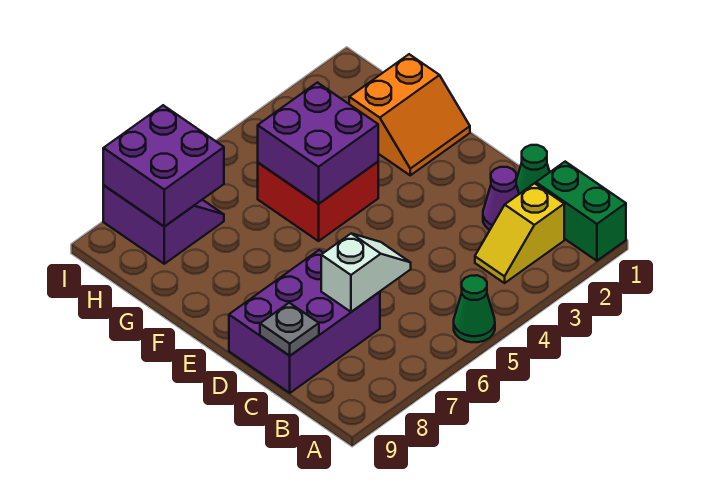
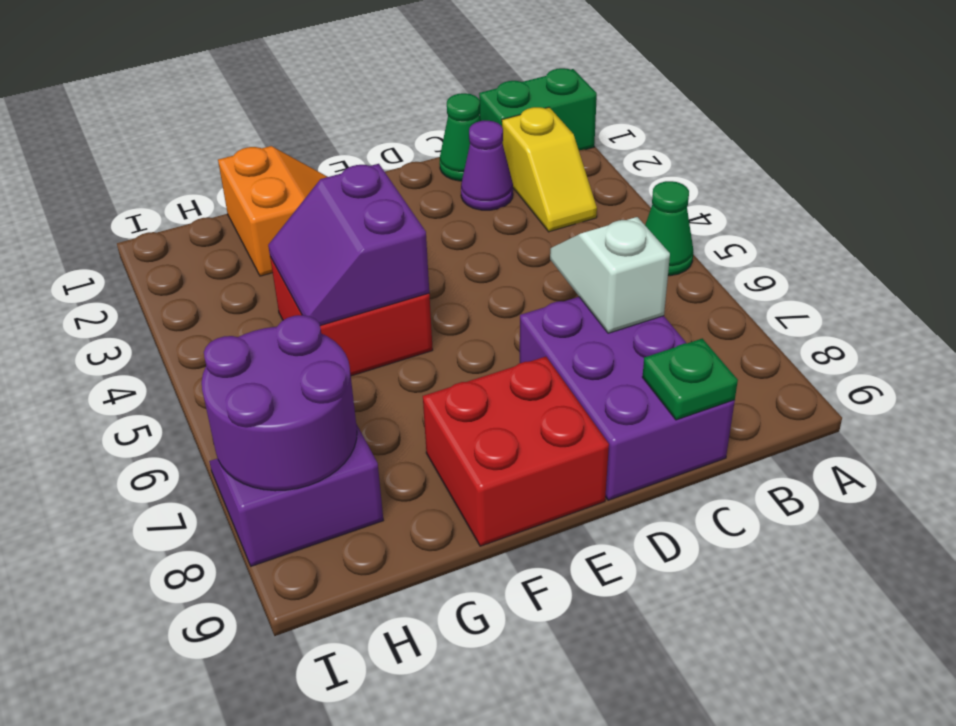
grey 1x1 plate [260,303,319,356] -> green 1x1 plate [643,339,738,420]
none -> red 2x2 brick [423,357,609,546]
purple 2x2 brick [258,82,378,204] -> purple 2x2 slope [268,164,429,326]
purple 2x2 brick [103,105,224,227] -> purple 2x2 round brick [202,315,357,491]

